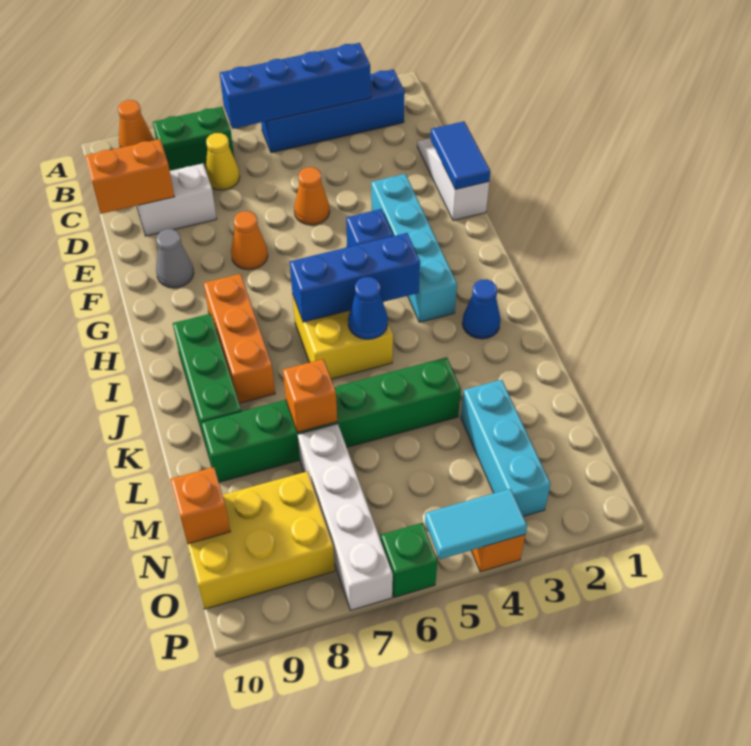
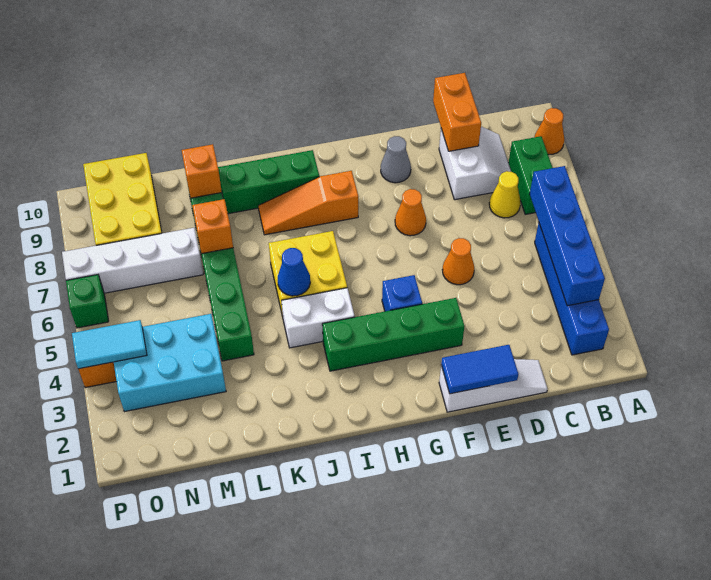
cyan 1x4 brick [371,174,457,322] -> green 1x4 brick [322,298,465,371]
orange 1x3 brick [204,274,275,403] -> orange 1x3 slope [258,171,359,235]
none -> white 1x2 brick [281,288,355,348]
blue 1x3 brick [290,233,420,322] -> none
blue 1x1 cone [462,279,501,339] -> none
cyan 1x3 brick [461,380,551,516] -> cyan 2x3 brick [114,314,226,412]
orange 1x1 brick [170,467,231,544] -> orange 1x1 brick moved to [182,144,222,198]
cyan 1x2 tile [425,489,527,559] -> cyan 1x2 tile turned to [72,320,147,369]

